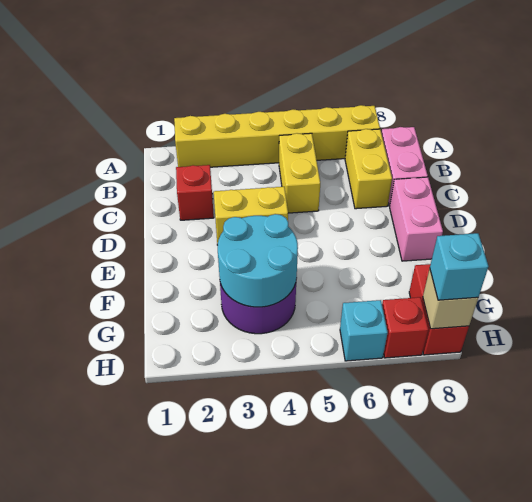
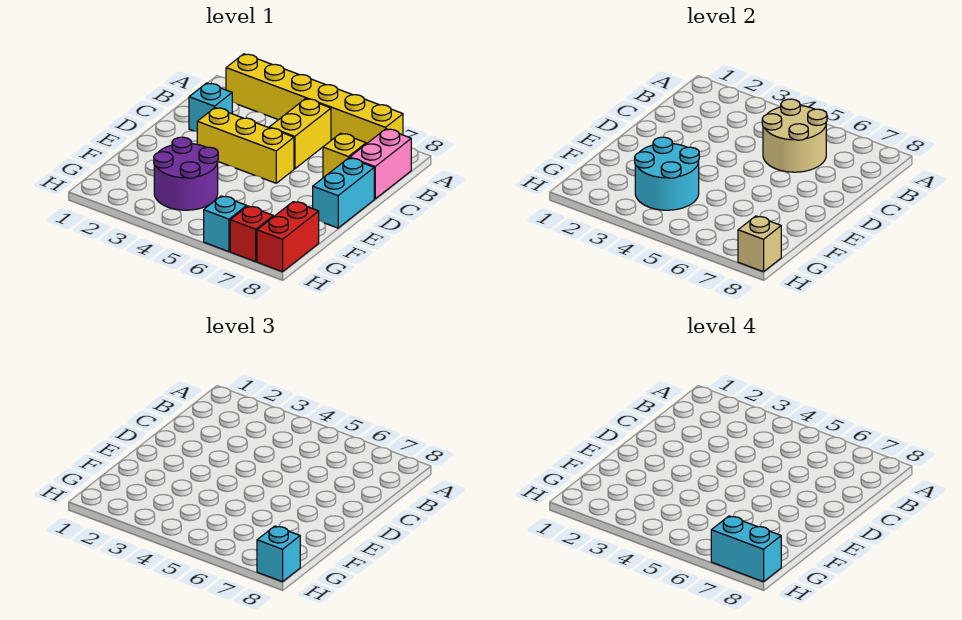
none -> tan 2x2 round brick [762,99,827,172]
yellow 1x2 brick [345,129,392,209] -> yellow 1x1 brick [323,133,366,178]
red 1x1 brick [176,165,214,220] -> cyan 1x1 brick [189,83,232,132]
yellow 1x2 brick [214,187,288,245] -> yellow 1x3 brick [197,108,294,183]
pink 1x2 brick [390,177,443,261] -> cyan 1x2 brick [313,158,374,228]
none -> cyan 1x2 brick [711,516,781,582]

